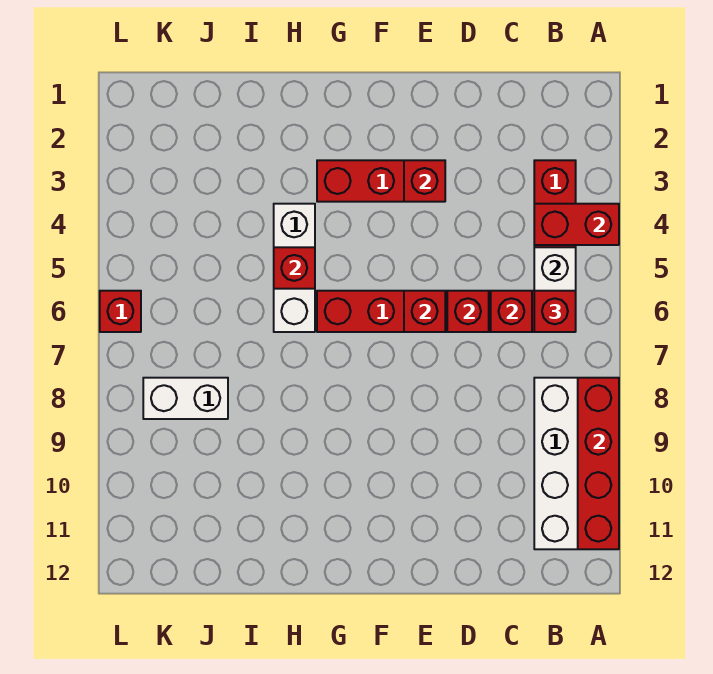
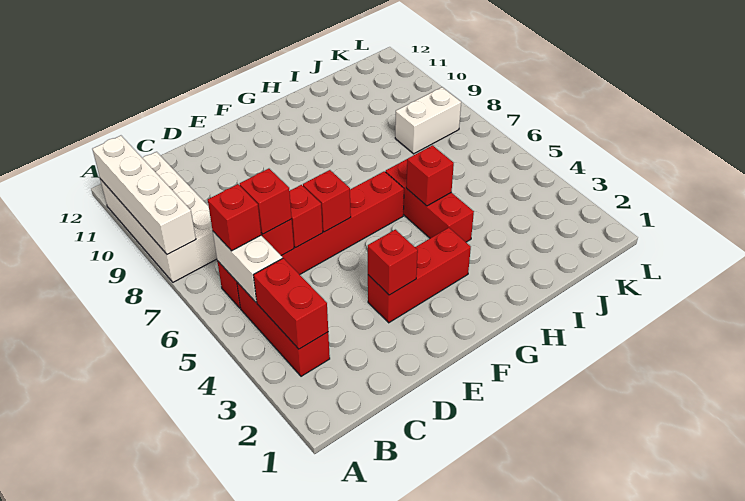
red 1x2 brick [534,204,619,245] -> red 1x2 brick turned to [254,258,328,349]
red 1x4 brick [578,378,619,549] -> white 1x4 brick [92,136,196,255]
white 1x3 brick [274,204,315,332] -> red 1x3 brick [386,159,474,242]
red 1x1 brick [100,291,141,332] -> red 1x1 brick moved to [240,169,292,234]

